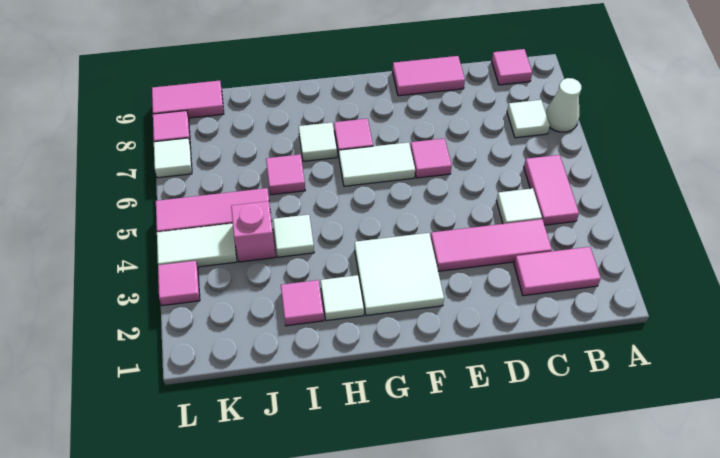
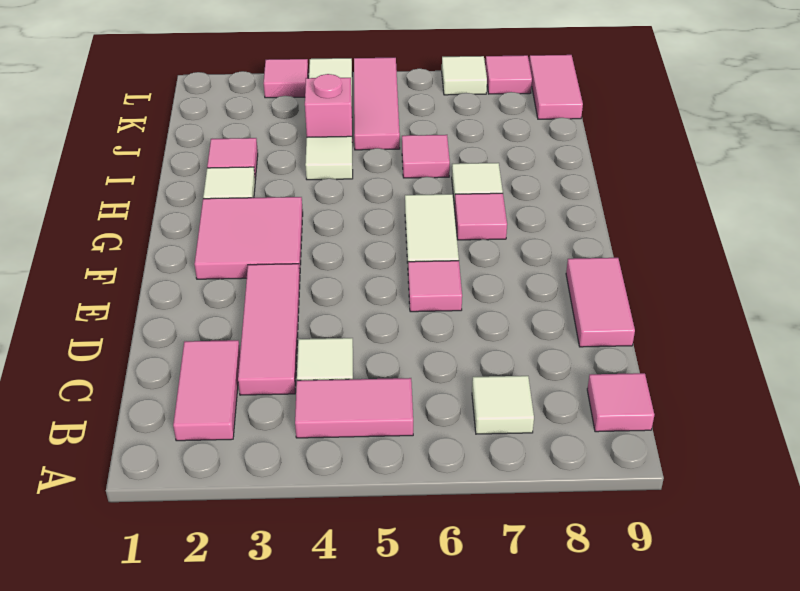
white 1x1 cone [546,78,581,132] -> none
white 2x2 tile [355,233,444,316] -> pink 2x2 tile [194,197,303,279]

